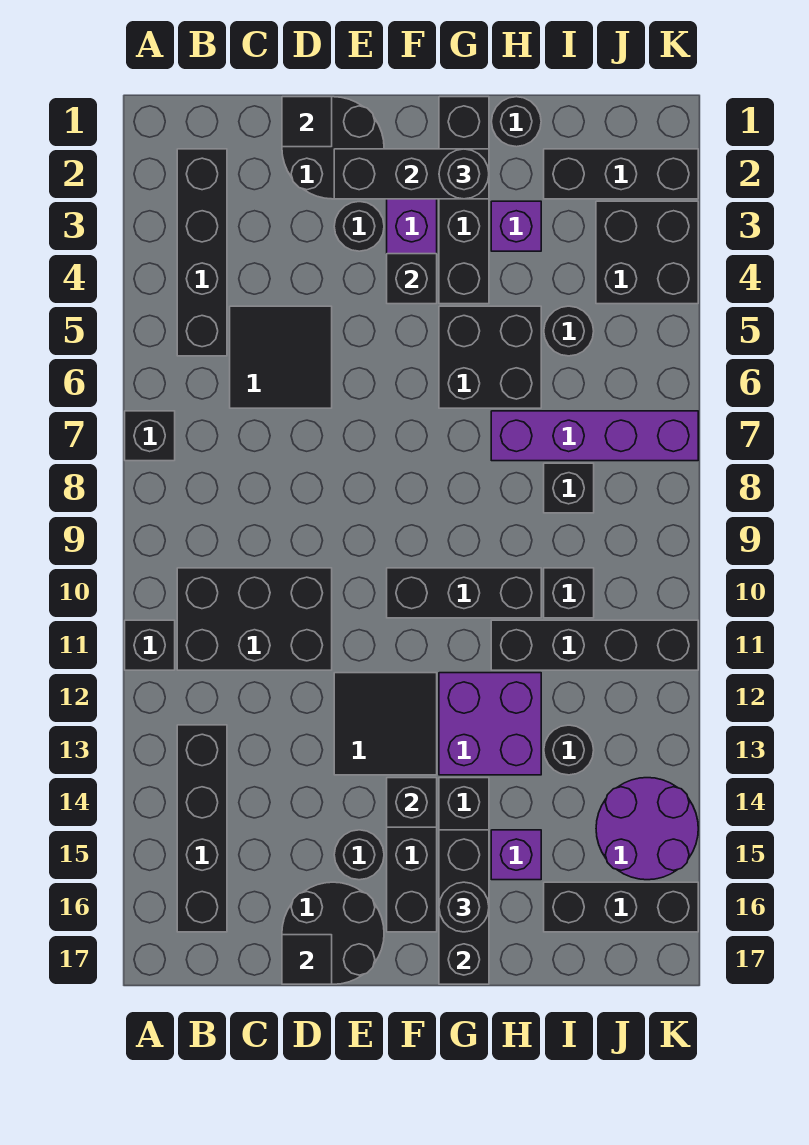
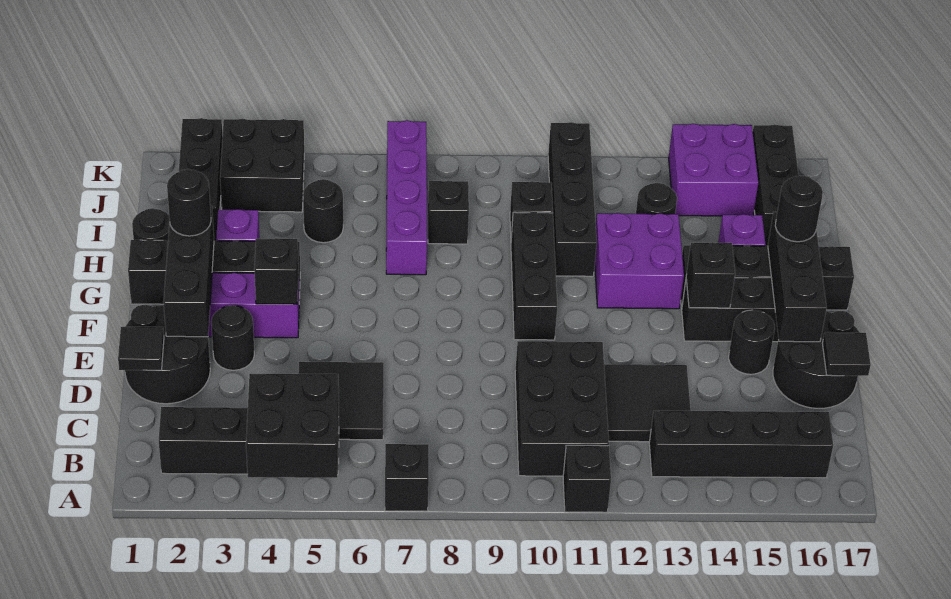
black 2x2 tile [334,673,437,775] -> black 2x2 tile moved to [604,364,691,442]
black 2x2 brick [439,306,541,408] -> black 2x2 brick moved to [246,374,339,478]
black 1x3 brick [439,830,489,984] -> black 1x3 brick turned to [768,212,827,342]
purple 2x2 round brick [596,778,698,880] -> purple 2x2 brick [669,124,758,216]

